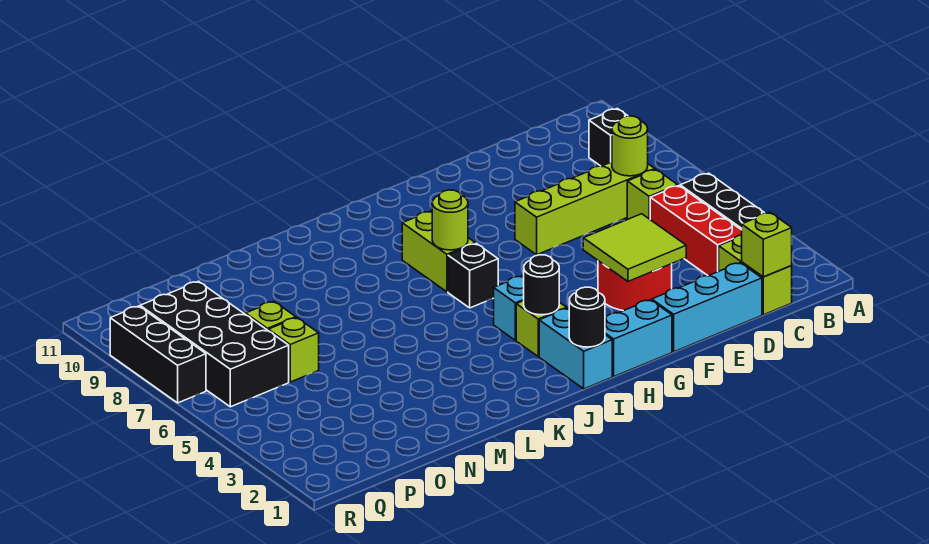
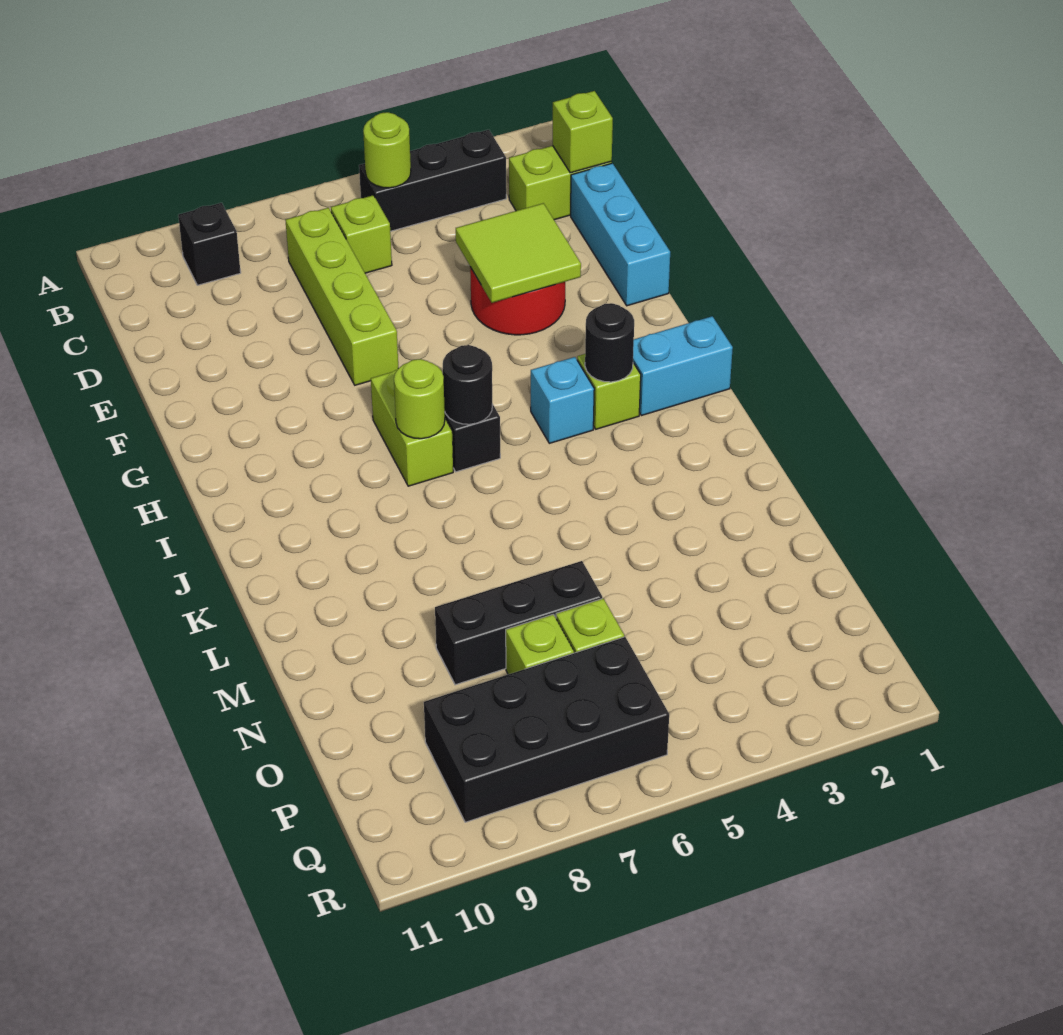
red 1x3 brick [650,186,742,276] -> none
lime 1x1 round brick [612,116,648,176] -> lime 1x1 round brick moved to [363,112,411,188]
cyan 1x2 brick [605,300,672,376] -> none
black 1x1 round brick [569,287,605,347] -> black 1x1 round brick moved to [443,345,492,424]
lime 1x2 brick [402,211,475,292] -> lime 1x2 brick turned to [371,370,453,486]
black 1x3 brick [110,306,206,403] -> black 1x3 brick moved to [435,561,602,685]

